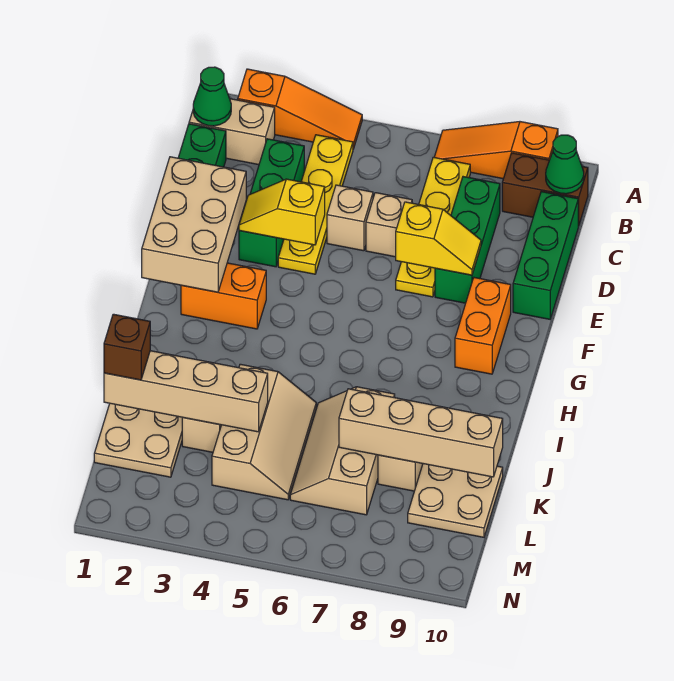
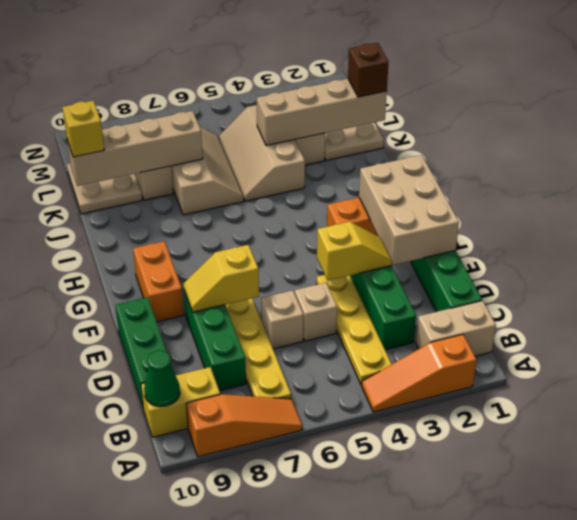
green 1x1 cone [193,67,231,126] -> none
brown 1x2 brick [502,153,588,226] -> yellow 1x2 brick [141,367,220,437]
none -> yellow 1x1 brick [62,101,104,157]

